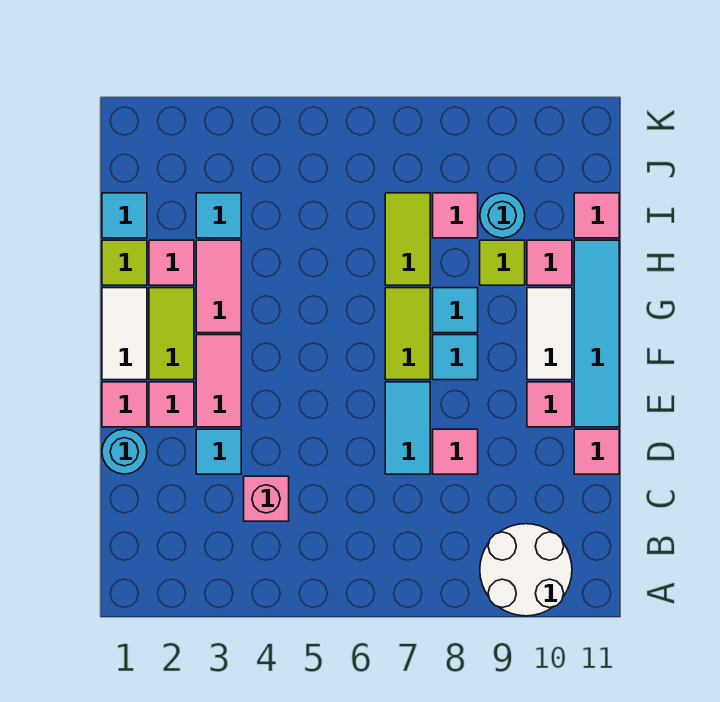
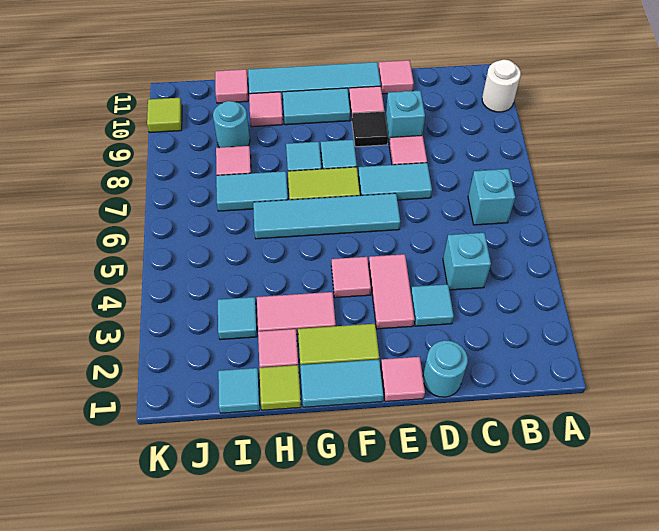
white 2x2 round brick [480,524,572,616] -> white 1x1 round brick [482,60,521,112]
none -> cyan 1x1 brick [468,169,515,225]
pink 1x1 brick [244,476,289,521] -> cyan 1x1 brick [443,233,491,290]
none -> cyan 1x1 brick [386,91,425,143]
pink 1x1 tile [149,382,194,427] -> pink 1x1 tile moved to [331,257,371,298]
pink 1x2 tile [196,335,241,427] -> pink 1x2 tile turned to [369,254,414,329]
none -> cyan 1x4 tile [253,193,400,239]
none -> black 1x1 tile [352,111,388,147]
white 1x2 tile [102,288,147,380] -> cyan 1x2 tile [300,359,384,407]
white 1x2 tile [527,288,572,380] -> cyan 1x2 tile [283,88,351,125]
lime 1x2 tile [385,193,430,285] -> cyan 1x2 tile [216,171,288,211]
lime 1x1 tile [480,240,525,285] -> lime 1x1 tile moved to [147,98,182,132]

